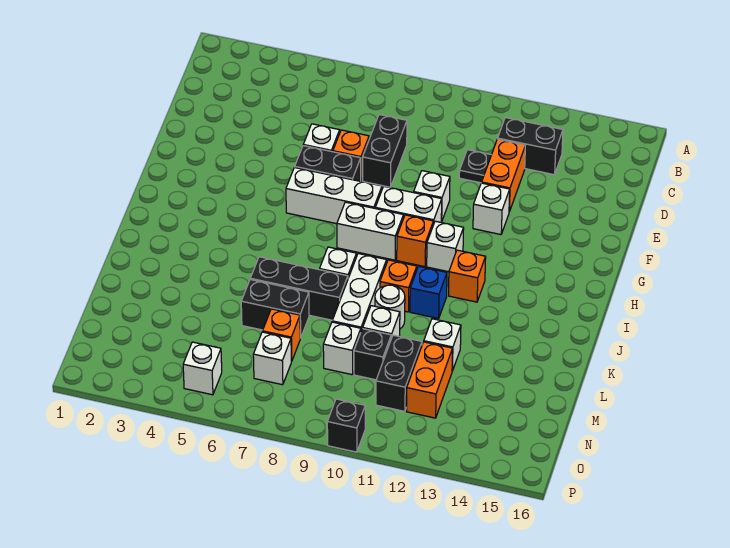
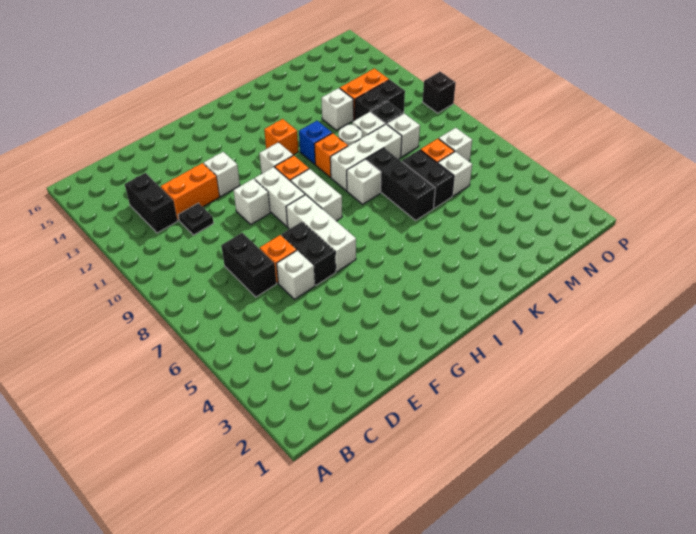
black 1x2 brick [363,115,407,187] -> black 1x2 brick turned to [221,233,277,297]
white 1x1 brick [183,342,222,395] -> white 1x1 brick moved to [438,152,472,196]

